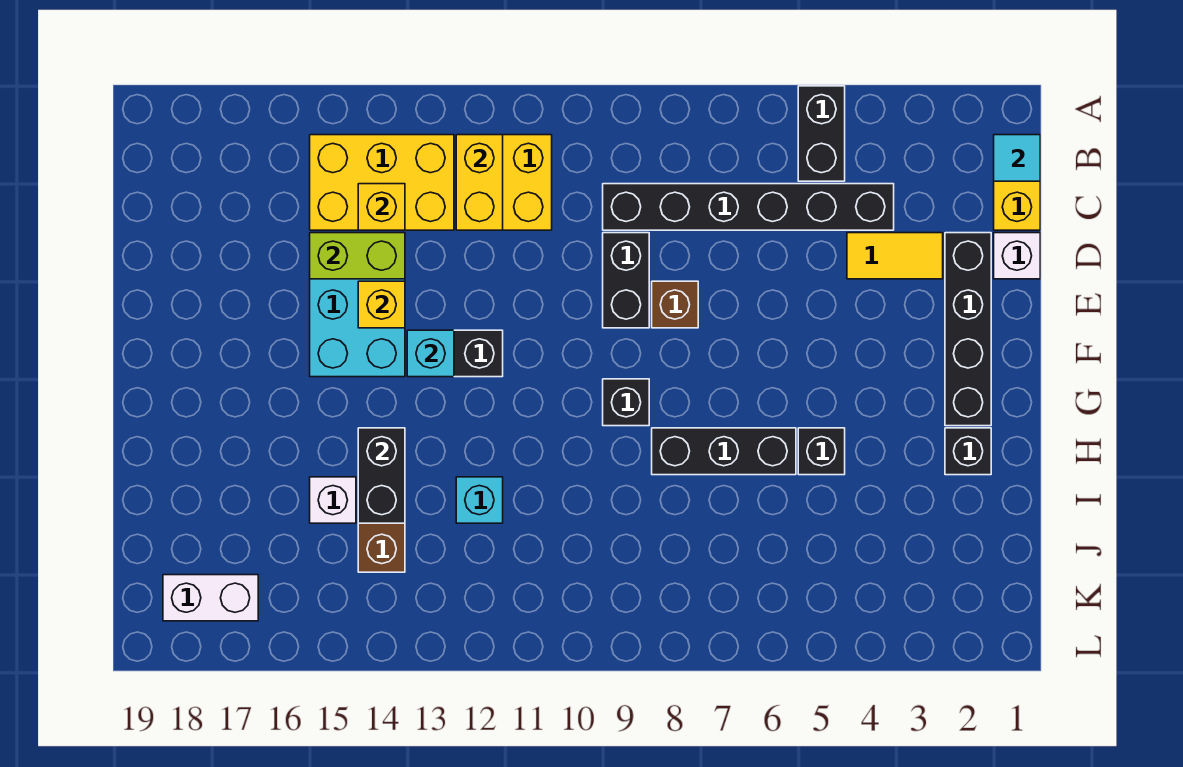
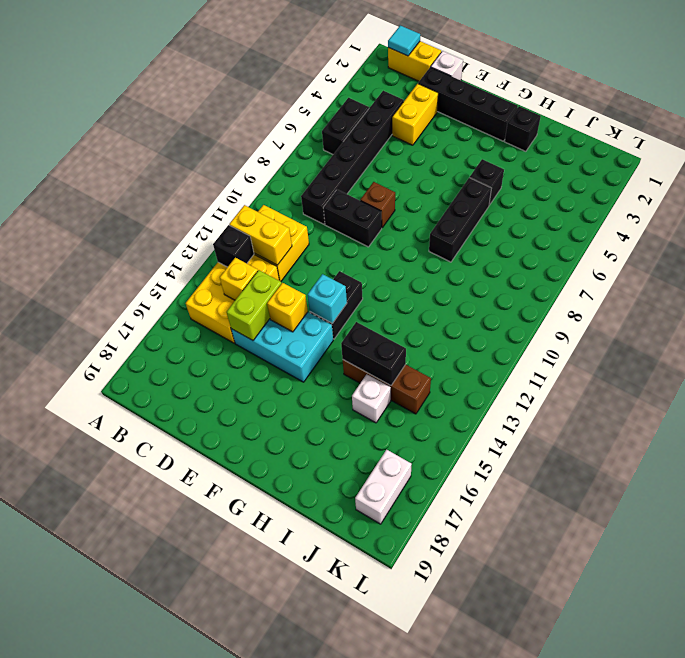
black 1x2 brick [798,86,845,181] -> black 1x2 brick turned to [322,98,369,154]
yellow 1x2 tile [847,233,943,279] -> yellow 1x2 brick [392,84,438,145]
black 1x1 brick [603,379,649,426] -> black 1x1 brick moved to [213,225,254,267]
cyan 1x1 brick [456,477,503,523] -> none

